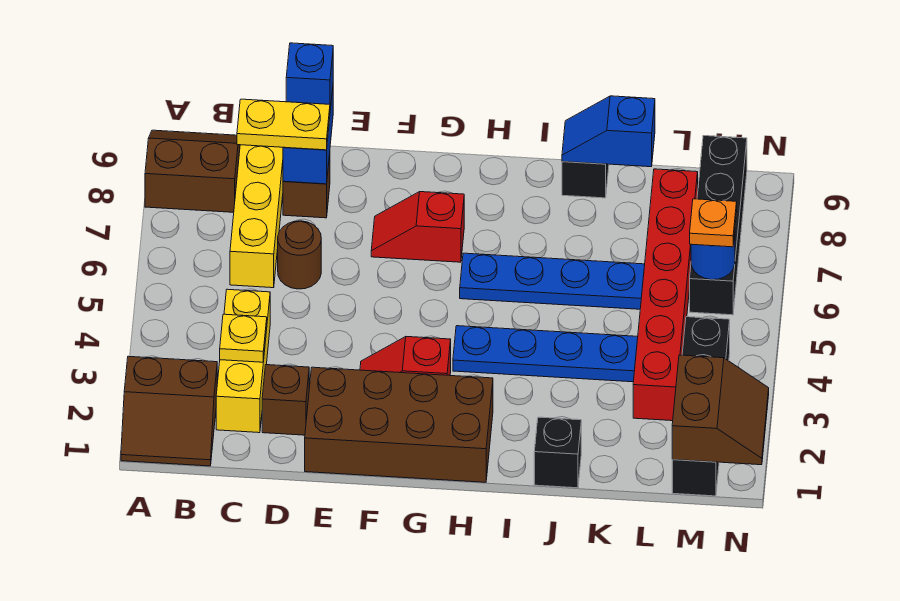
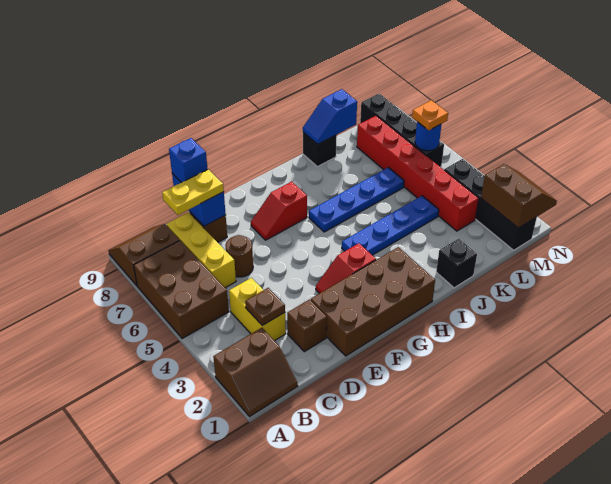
none -> brown 2x3 brick [134,240,229,339]
yellow 1x3 brick [216,289,270,433] -> yellow 1x2 brick [229,278,286,341]
yellow 1x1 plate [220,314,267,362] -> brown 1x1 plate [245,288,285,325]

